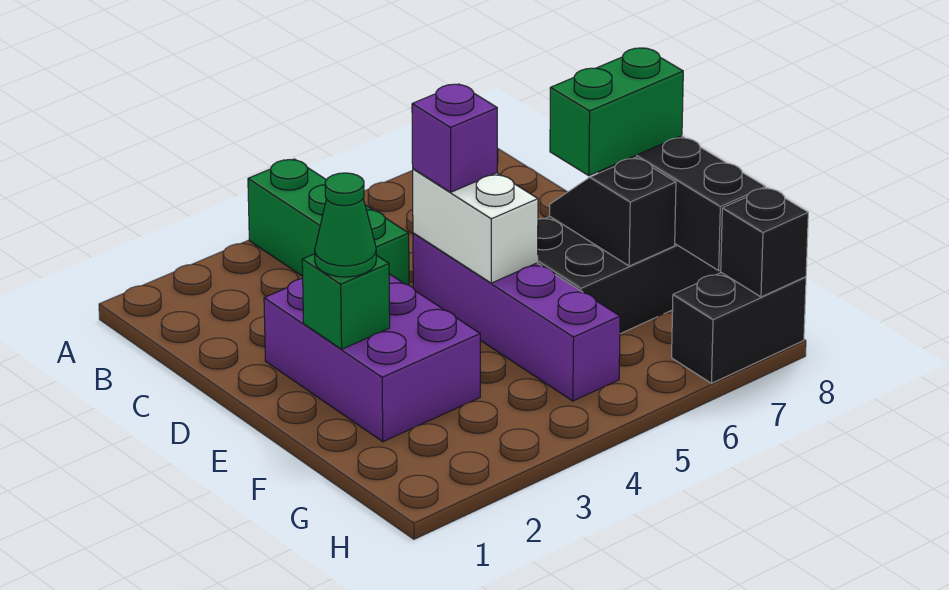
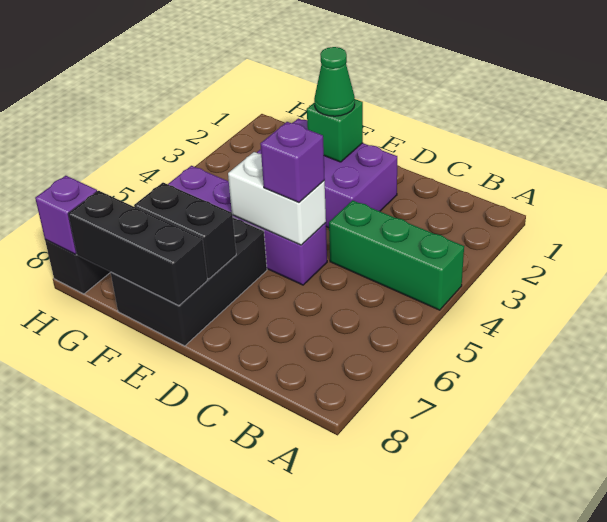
black 1x2 slope [549,157,676,266] -> black 1x2 brick [134,183,236,279]
green 1x2 brick [550,48,683,176] -> none
black 1x1 brick [721,188,808,297] -> purple 1x1 brick [35,176,97,254]

